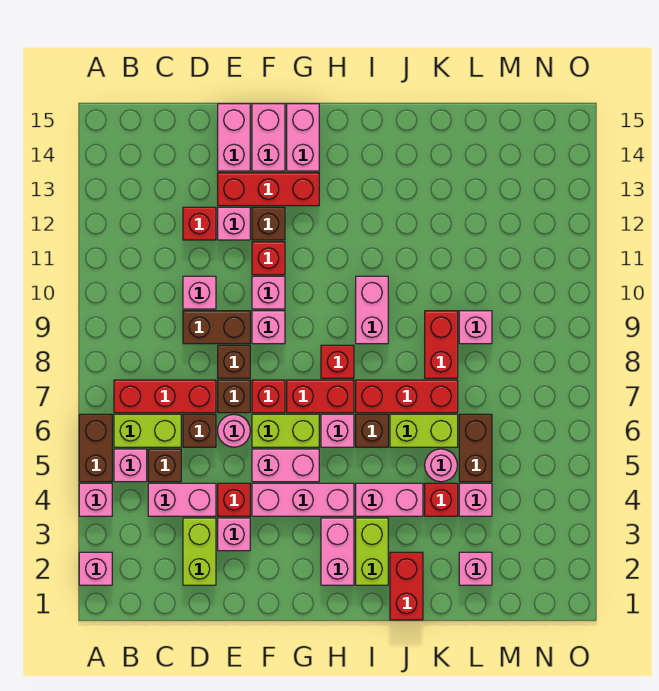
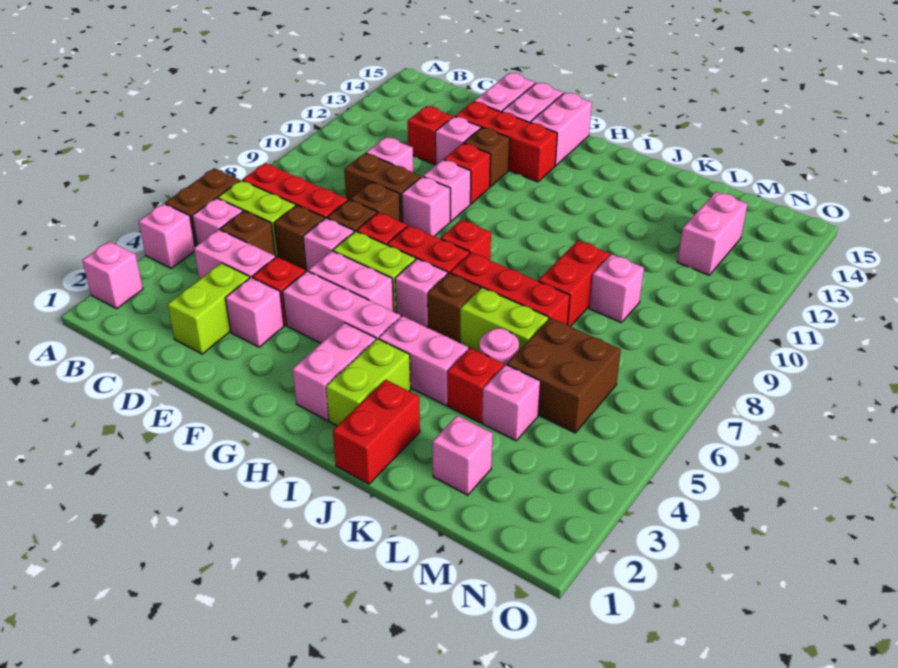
pink 1x1 round brick [218,414,250,447] -> pink 1x1 brick [303,218,354,271]
pink 1x2 brick [356,276,388,344] -> pink 1x2 brick moved to [678,192,748,275]
brown 1x2 brick [459,414,492,482] -> brown 2x2 brick [507,318,621,433]

